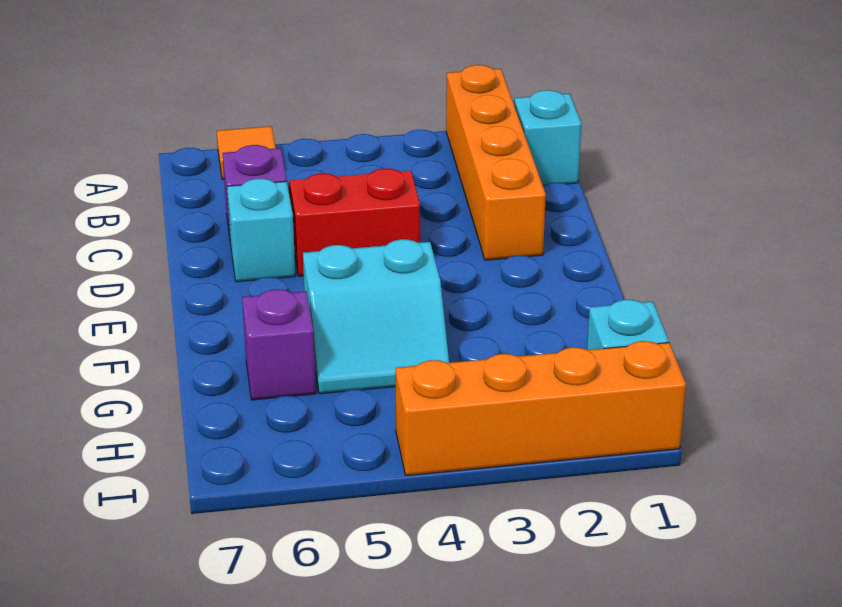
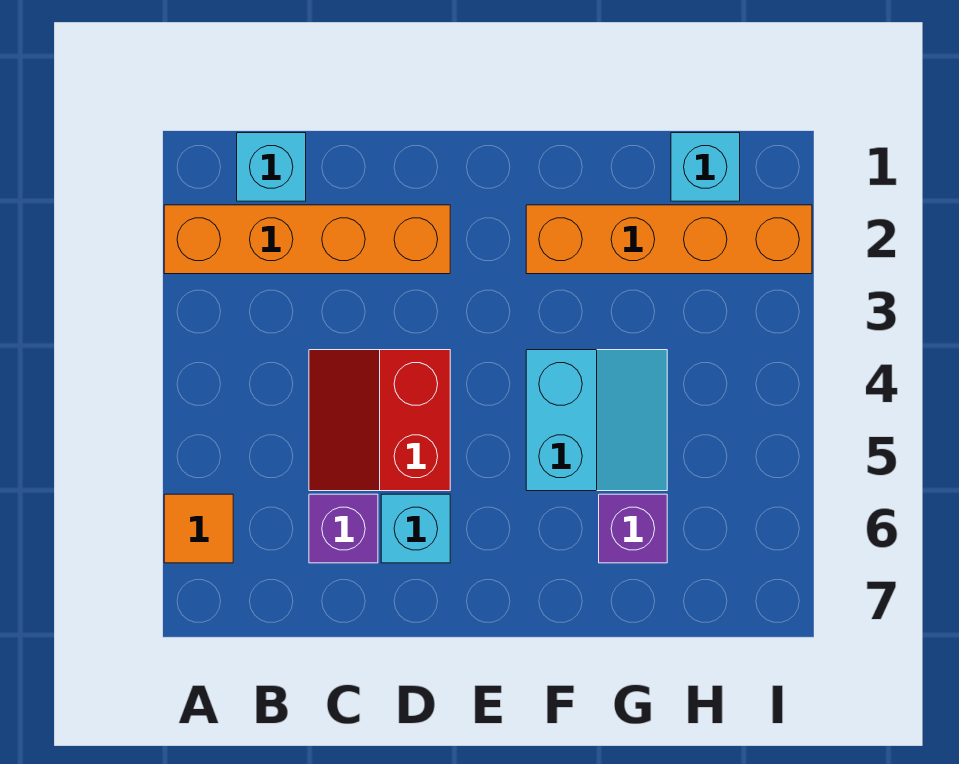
orange 1x4 brick [396,341,686,476] -> orange 1x4 brick turned to [526,205,812,274]

